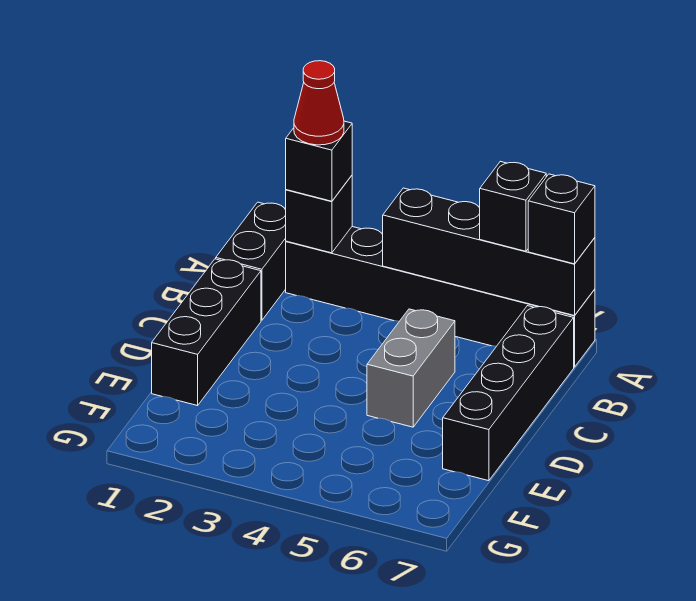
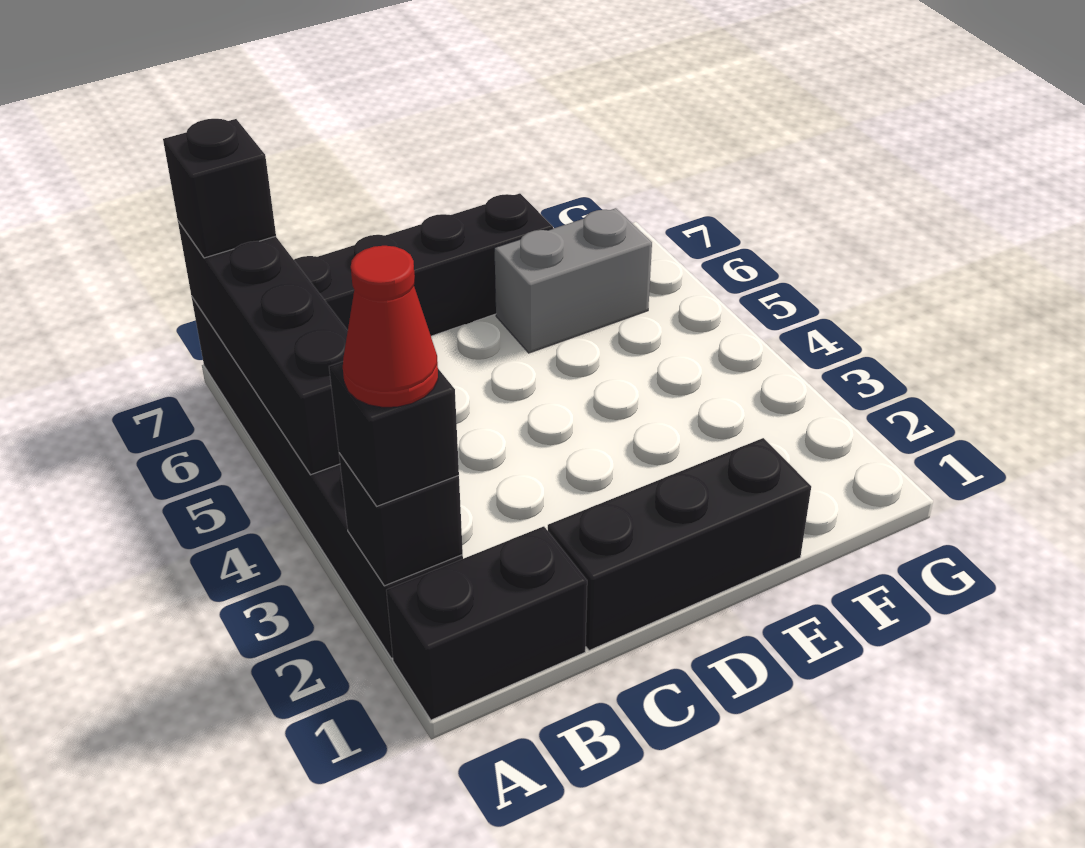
black 1x1 brick [480,161,546,251] -> none
grey 1x2 brick [367,309,455,427] -> grey 1x2 brick moved to [494,208,652,353]

